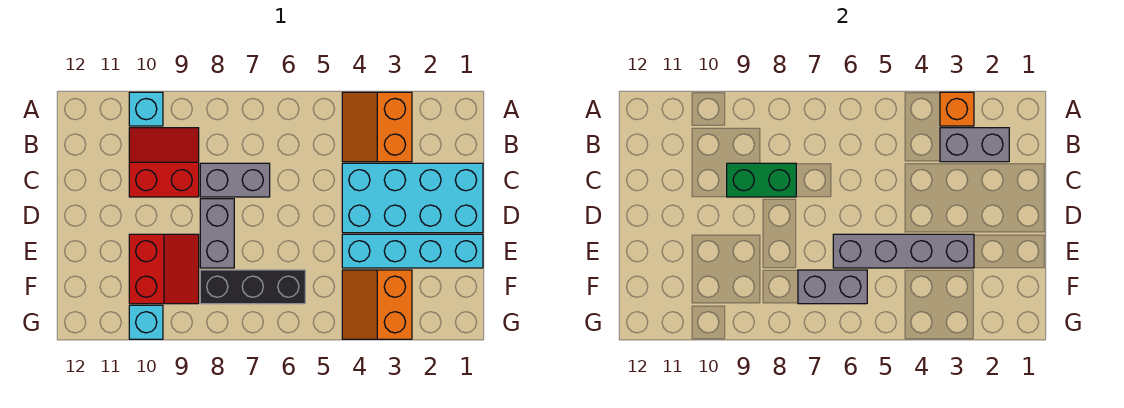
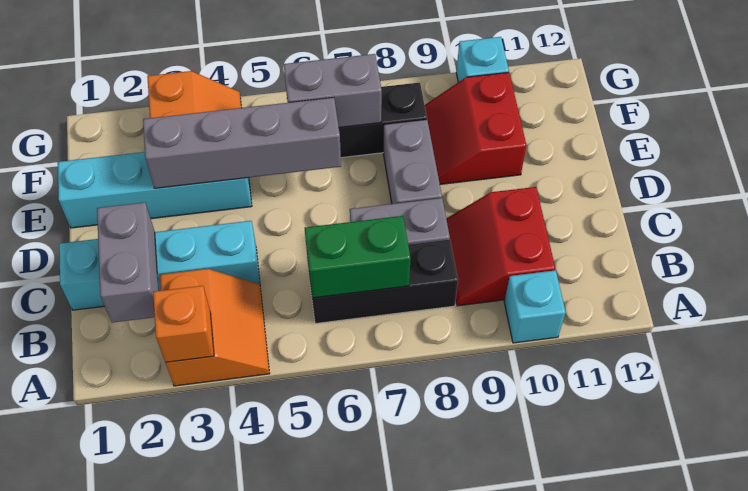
grey 1x2 brick [940,128,1009,162] -> grey 1x2 brick turned to [97,202,158,323]
none -> black 1x3 brick [308,239,458,323]
red 2x2 slope [129,128,199,197] -> red 2x2 slope turned to [446,187,555,306]
cyan 2x4 brick [342,163,483,233] -> cyan 1x4 brick [59,221,260,310]
green 1x2 brick [727,163,796,197] -> green 1x2 brick moved to [305,216,411,298]

